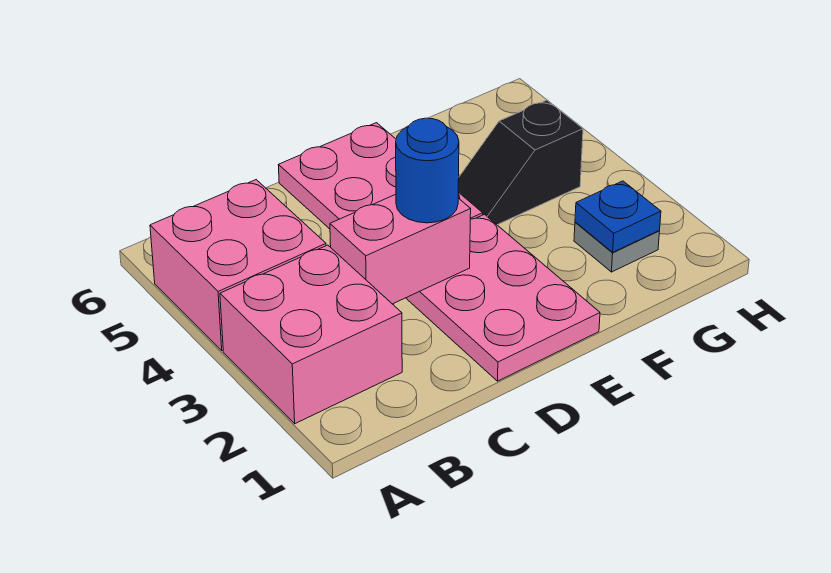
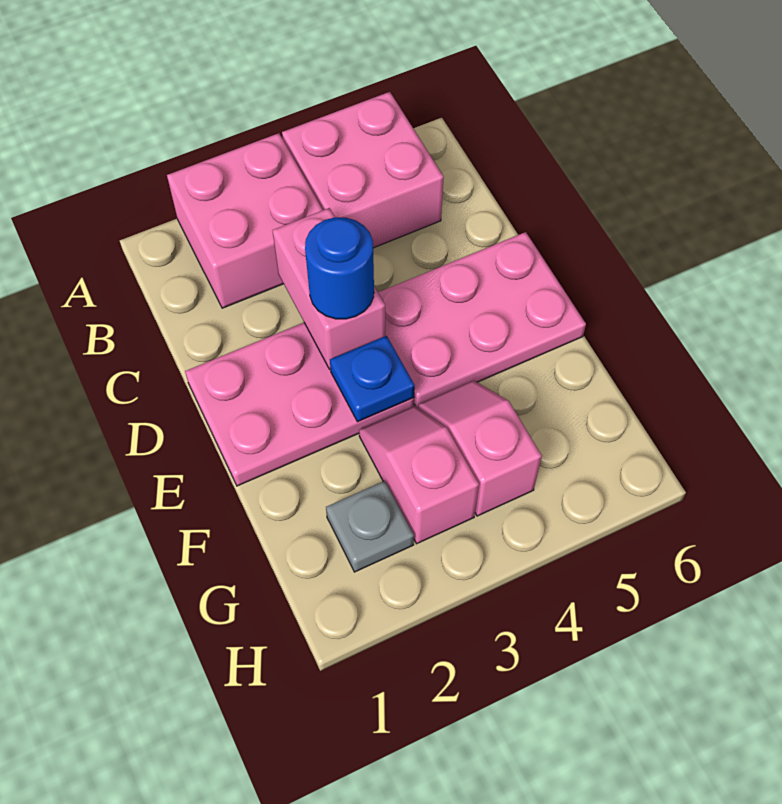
none -> pink 1x2 slope [359,406,479,544]
black 1x2 slope [458,100,583,225] -> pink 1x2 slope [418,381,542,516]
blue 1x1 plate [575,181,661,252] -> blue 1x1 plate moved to [330,336,415,422]

